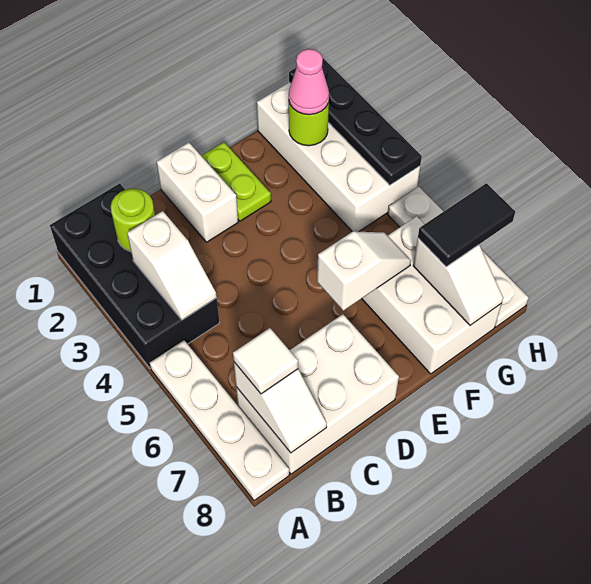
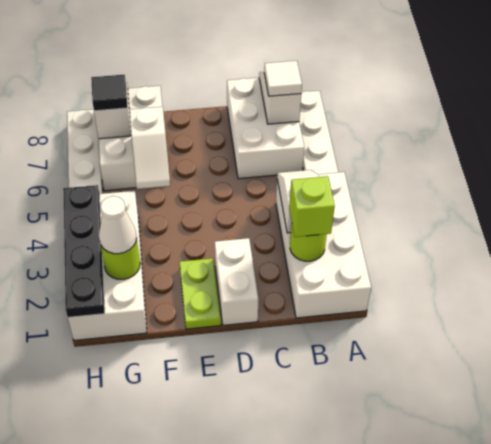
black 2x4 brick [50,184,219,369] -> white 2x4 brick [276,172,371,318]
none -> lime 1x1 brick [289,176,335,237]
white 2x3 brick [236,314,399,474] -> white 2x3 brick turned to [227,78,304,179]
white 1x2 slope [317,231,411,311] -> white 1x2 slope turned to [129,107,170,189]
pink 1x1 cone [289,49,329,115] -> white 1x1 cone [99,196,137,254]
black 1x2 tile [418,183,515,267] -> black 1x1 tile [91,75,128,111]

